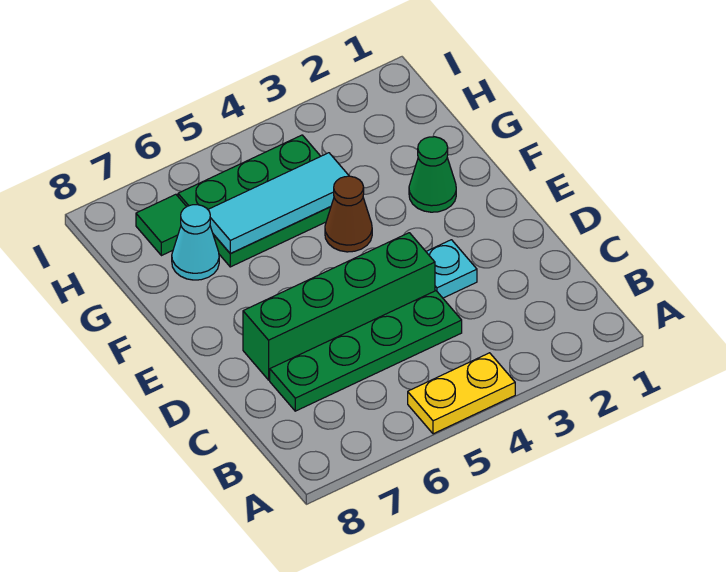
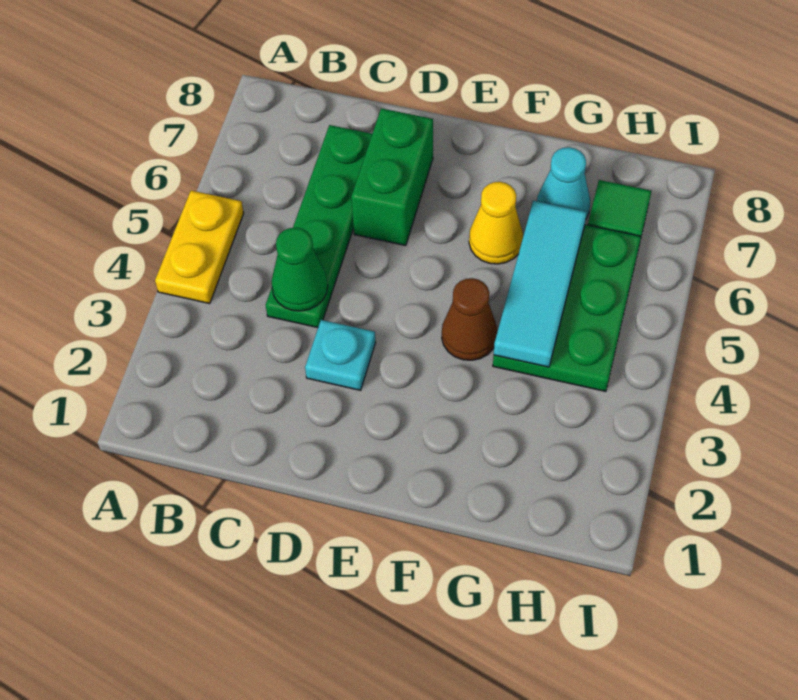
green 1x4 brick [243,233,435,380] -> green 1x2 brick [351,108,433,246]
green 1x1 cone [409,137,456,212] -> green 1x1 cone moved to [271,228,328,311]
none -> yellow 1x1 cone [469,182,523,264]

